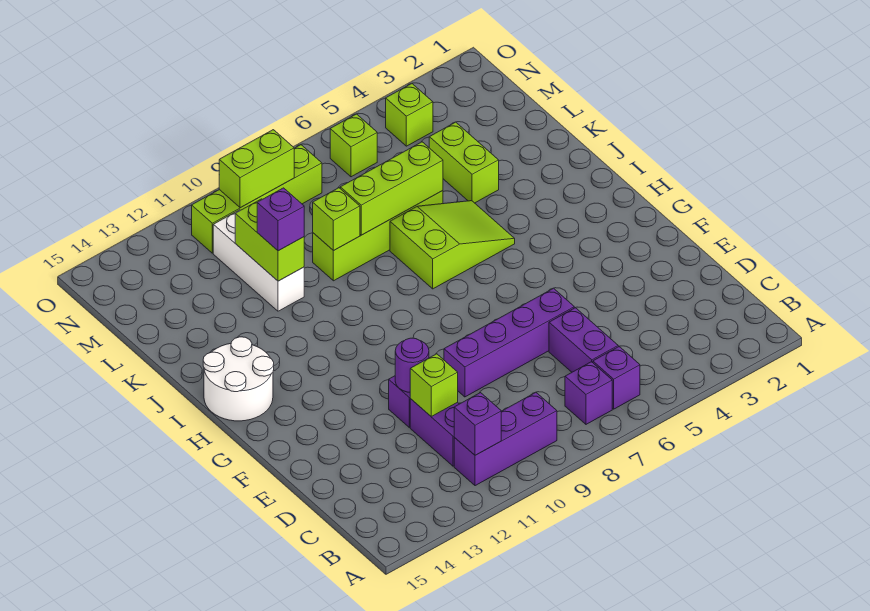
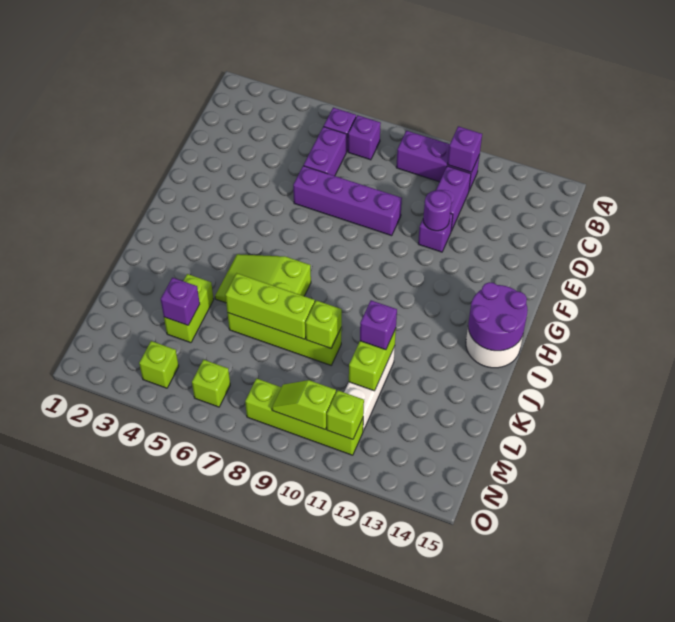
lime 1x1 brick [410,354,458,416] -> lime 1x1 brick moved to [327,390,364,439]
none -> purple 2x2 round brick [468,282,528,351]
none -> purple 1x1 brick [161,278,200,325]
lime 1x2 brick [219,130,294,208] -> lime 1x2 slope [272,380,336,429]

